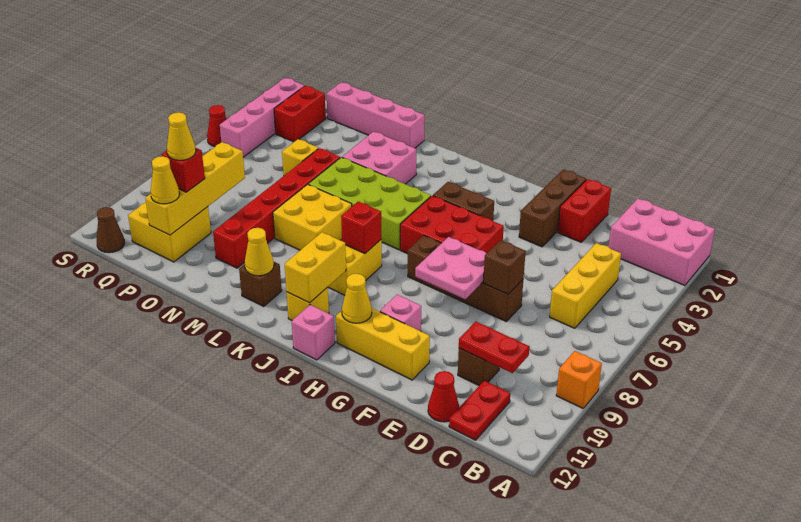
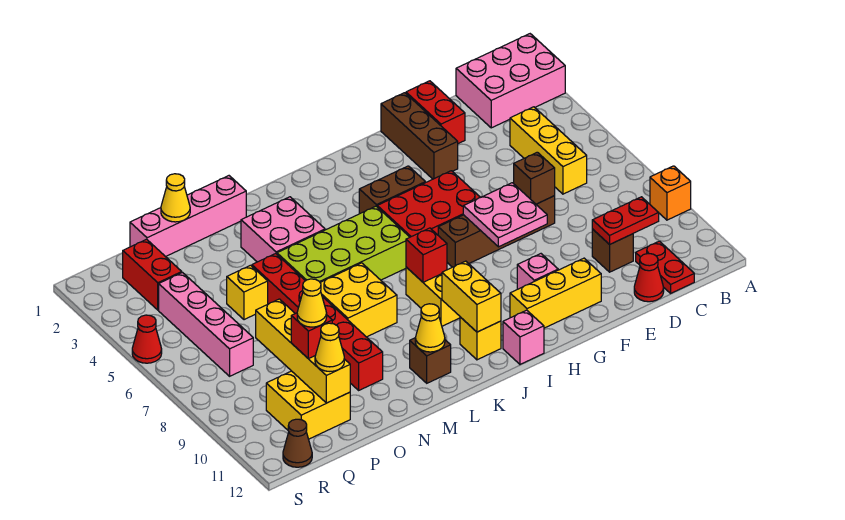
yellow 1x1 cone [342,274,372,323] -> yellow 1x1 cone moved to [161,174,190,222]
pink 1x4 brick [220,78,304,157] -> pink 1x4 brick moved to [159,273,253,376]

